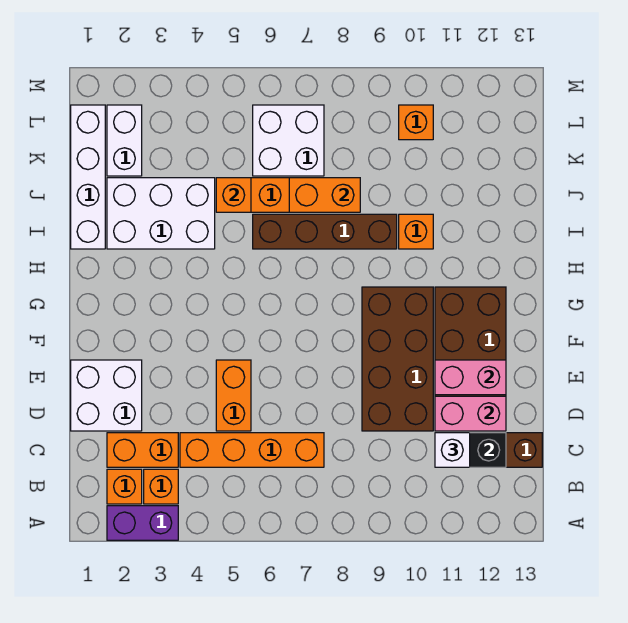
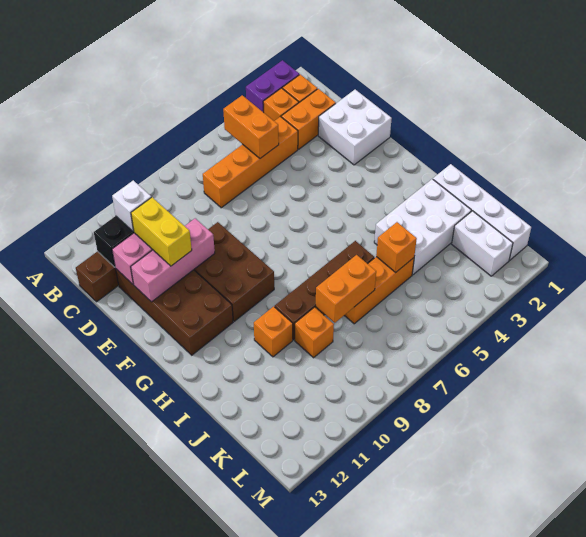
orange 1x2 brick [216,360,251,431] -> orange 1x2 brick moved to [223,95,279,158]
brown 2x4 brick [362,287,433,431] -> brown 2x3 brick [194,222,274,321]
none -> yellow 1x2 brick [131,197,192,266]
pink 1x2 brick [435,360,506,395] -> pink 1x3 brick [131,218,215,302]
white 2x2 brick [253,105,324,176] -> none
orange 1x1 brick [399,105,433,140] -> orange 1x1 brick moved to [295,307,334,358]

